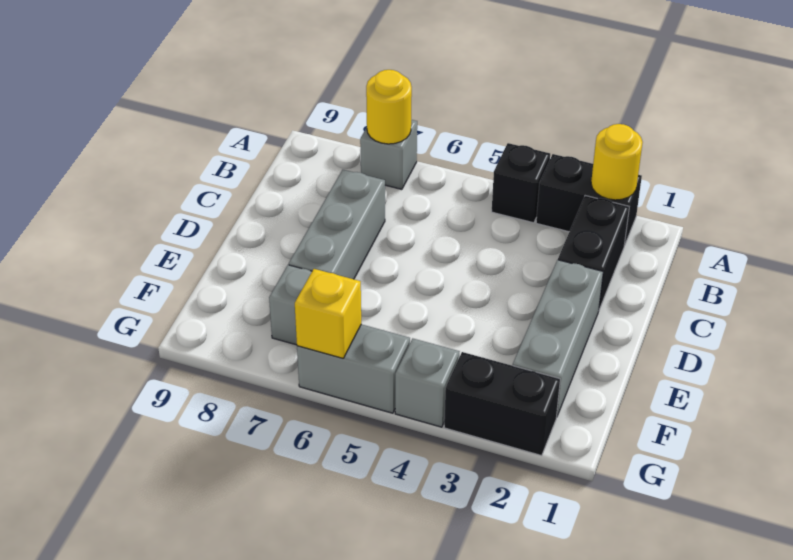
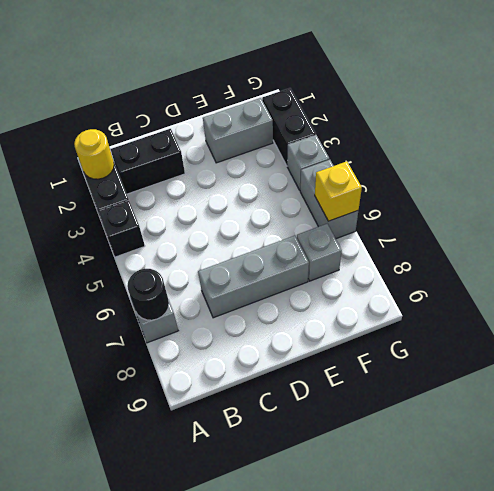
yellow 1x1 round brick [366,70,412,144] -> black 1x1 round brick [127,269,169,320]
grey 1x3 brick [513,260,603,416] -> grey 1x2 brick [203,98,273,163]

